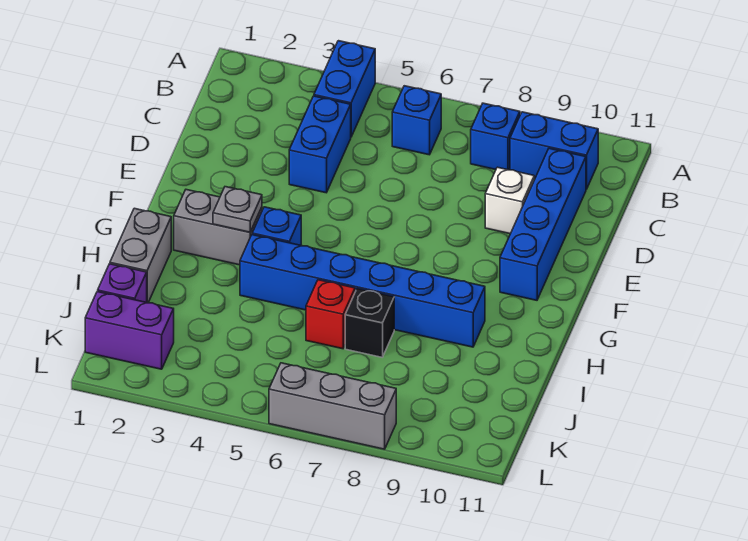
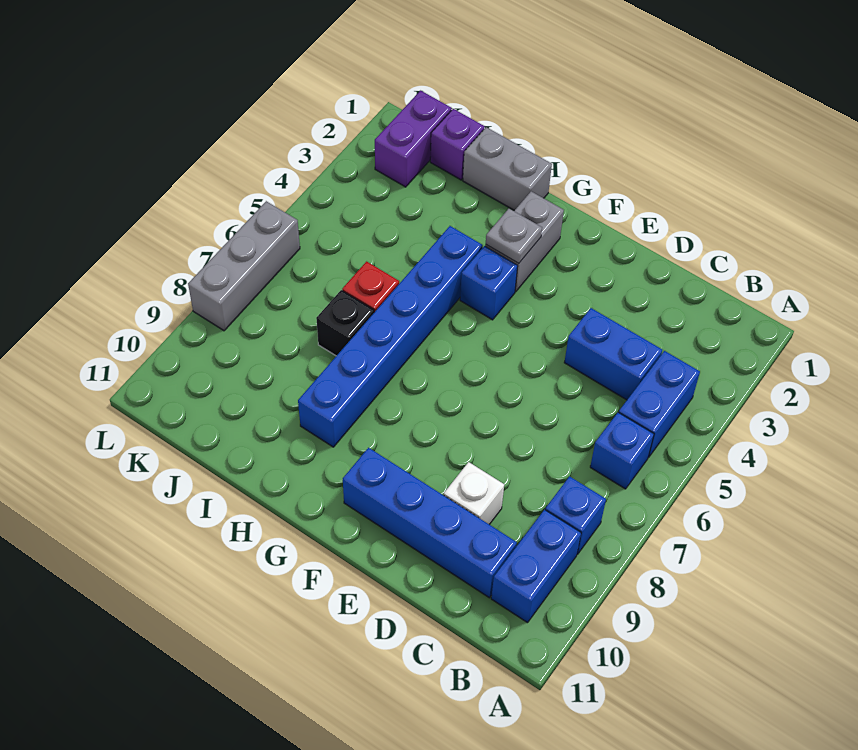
blue 1x2 brick [314,41,375,137] -> blue 1x2 brick turned to [619,351,700,457]

